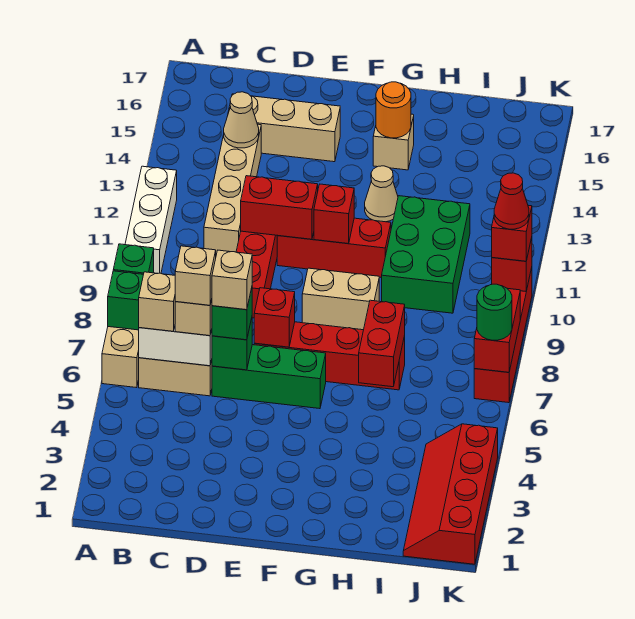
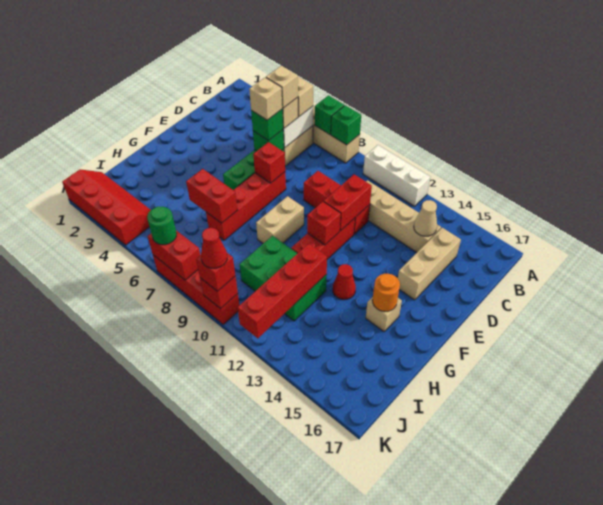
tan 1x1 cone [365,166,398,222] -> red 1x1 cone [333,264,356,300]
none -> red 1x4 brick [238,244,327,338]

